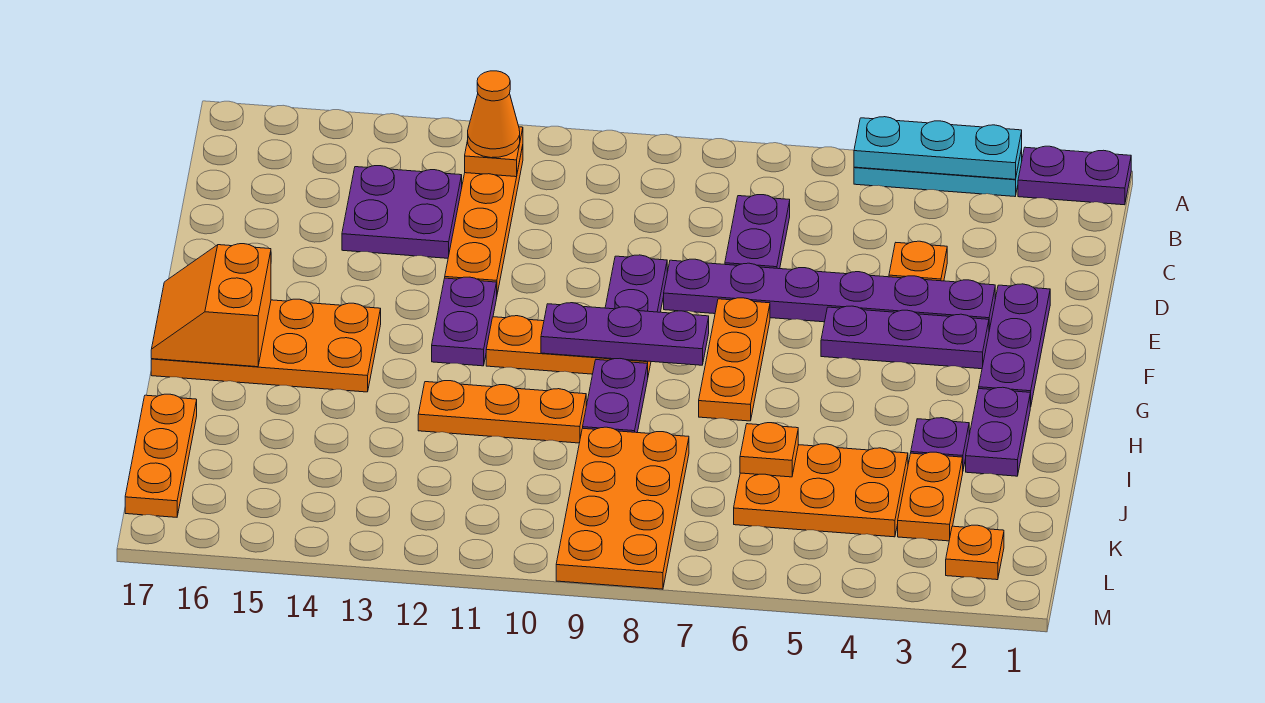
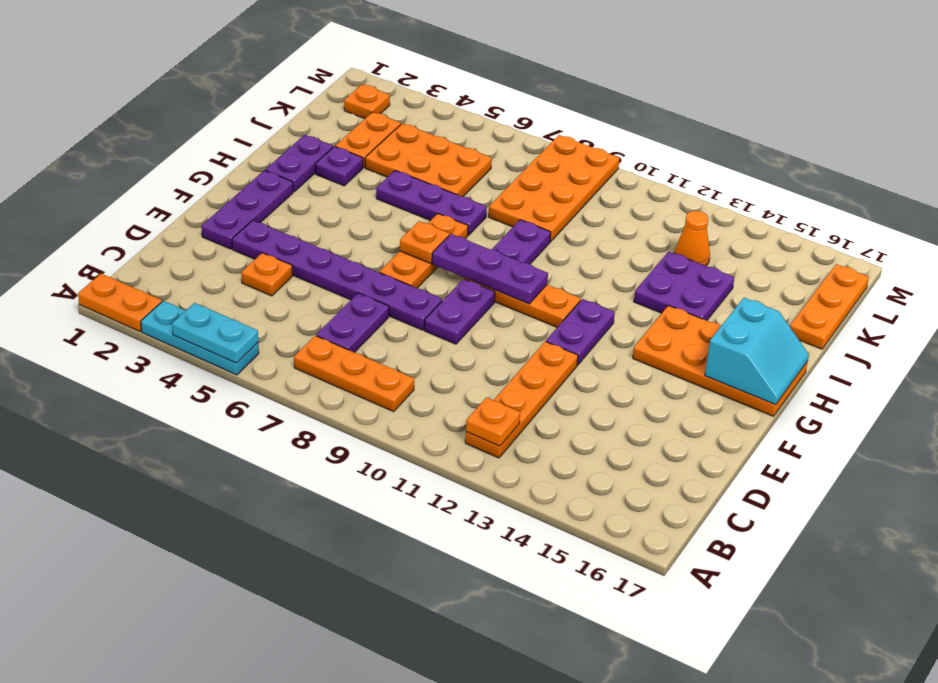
purple 1x2 plate [1018,146,1131,205] -> orange 1x2 plate [78,274,162,332]
cyan 1x3 plate [854,117,1022,179] -> cyan 1x2 plate [172,303,258,363]
orange 1x1 cone [468,71,520,158] -> orange 1x1 cone moved to [674,211,710,266]
purple 2x2 plate [342,166,462,258] -> purple 2x2 plate moved to [634,252,734,321]
purple 1x3 plate [821,306,989,369] -> purple 1x3 plate moved to [376,170,487,235]
orange 2x2 slope [151,244,271,367] -> cyan 2x2 slope [705,298,809,405]
orange 1x3 plate [418,381,586,443] -> orange 1x3 plate moved to [294,336,414,412]
orange 1x1 plate [740,423,798,477] -> orange 1x1 plate moved to [400,221,449,263]

